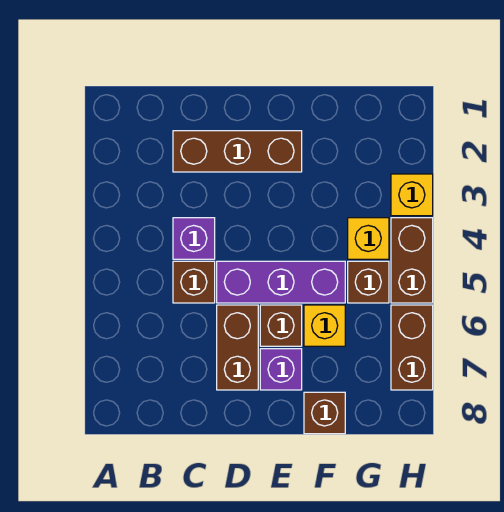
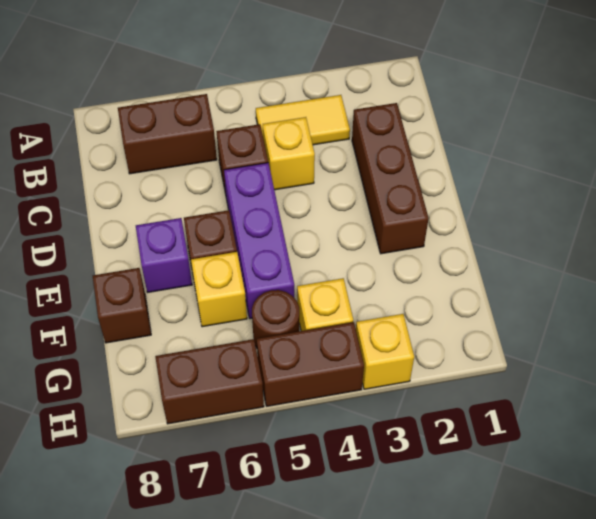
none -> yellow 1x2 tile [256,95,350,145]
purple 1x1 brick [173,218,215,259] -> yellow 1x1 brick [263,117,315,190]
brown 1x2 brick [217,305,258,390] -> brown 1x2 brick moved to [118,94,217,174]
brown 1x1 brick [348,261,389,303] -> brown 1x1 round brick [252,290,299,348]

